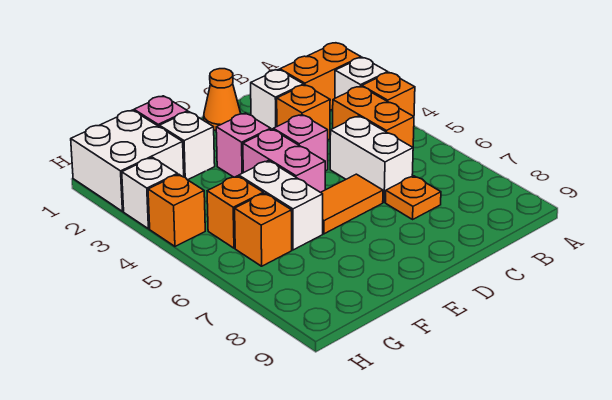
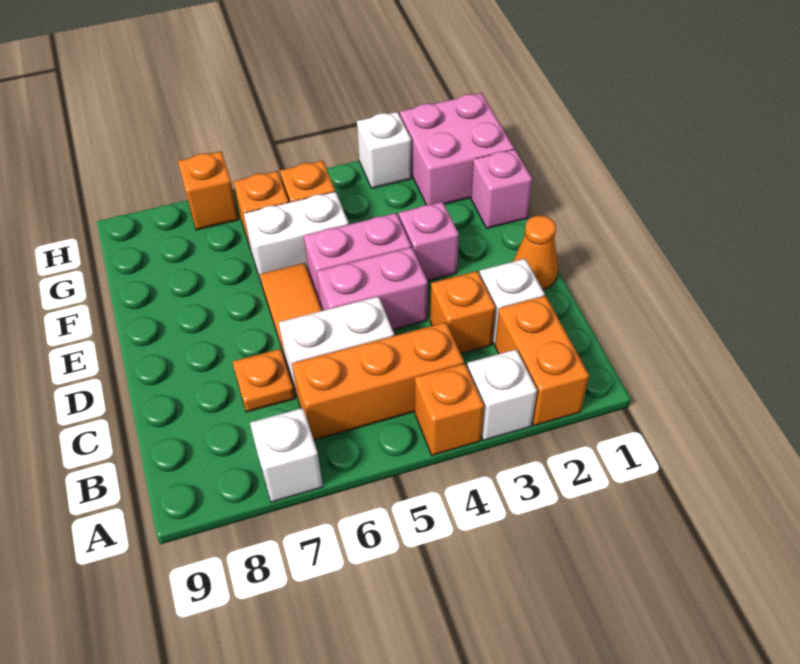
orange 1x2 brick [333,86,414,147] -> orange 1x3 brick [292,322,464,440]
pink 1x1 brick [273,115,328,171] -> pink 1x2 brick [317,247,428,330]
white 1x1 brick [159,112,215,180] -> white 1x1 brick moved to [250,408,323,502]
white 2x2 brick [71,110,184,211] -> pink 2x2 brick [400,93,514,205]
orange 1x1 brick [148,174,205,246] -> orange 1x1 brick moved to [178,151,239,230]

